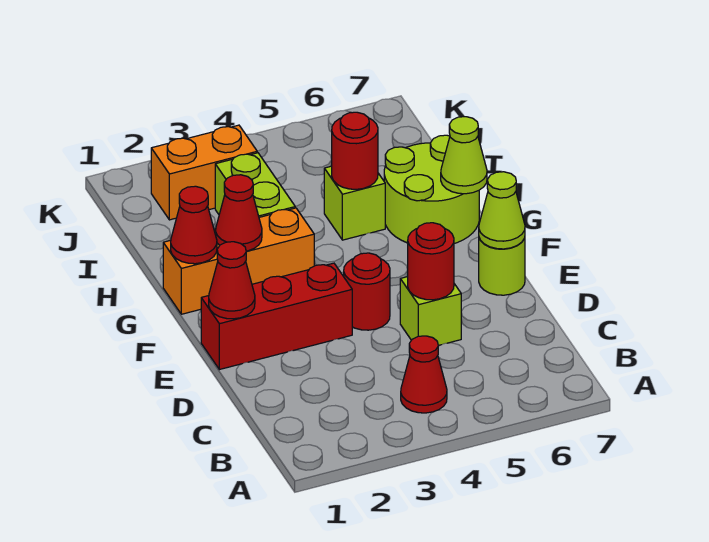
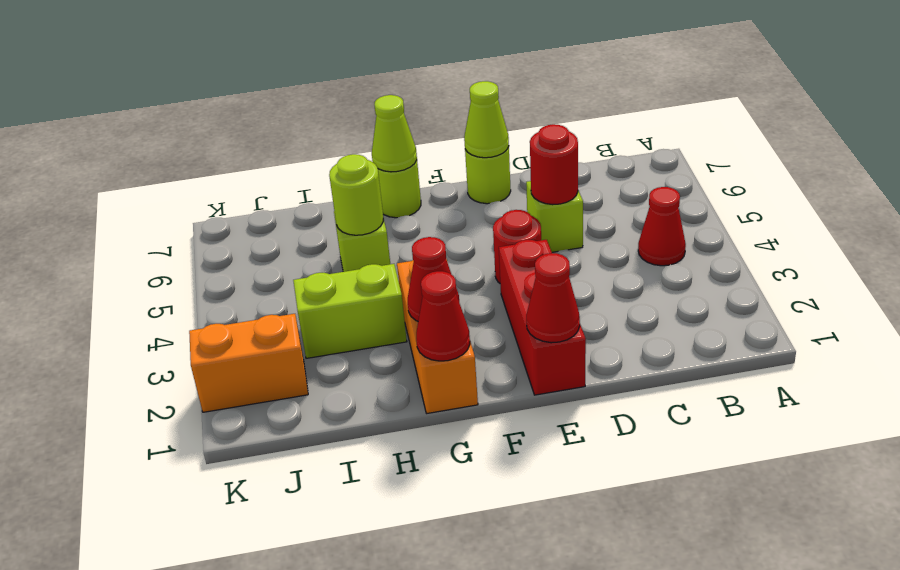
lime 2x2 round brick [384,135,479,244] -> lime 1x1 round brick [378,160,421,218]
red 1x1 round brick [332,112,378,189] -> lime 1x1 round brick [329,154,383,235]
orange 1x2 brick [151,125,257,220] -> orange 1x2 brick turned to [189,314,308,412]

